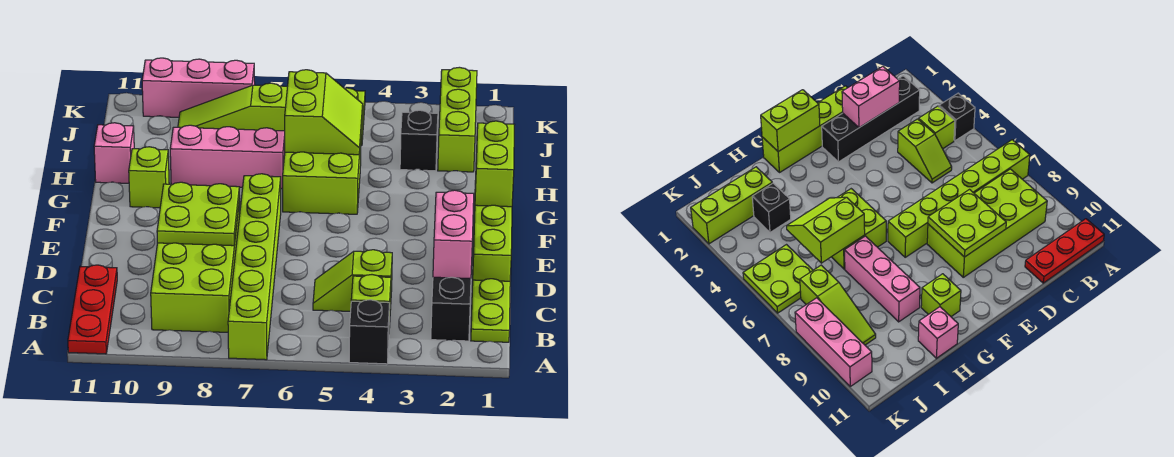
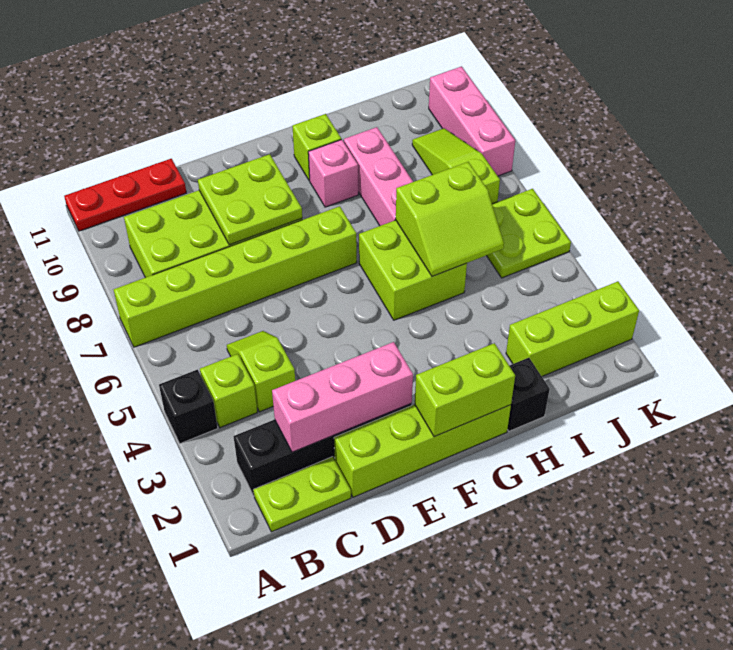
pink 1x2 brick [433,190,474,279] -> pink 1x3 brick [272,342,413,452]
pink 1x1 brick [94,123,134,183] -> pink 1x1 brick moved to [308,140,358,207]
black 1x1 brick [400,110,438,171] -> black 1x1 brick moved to [507,358,550,431]

